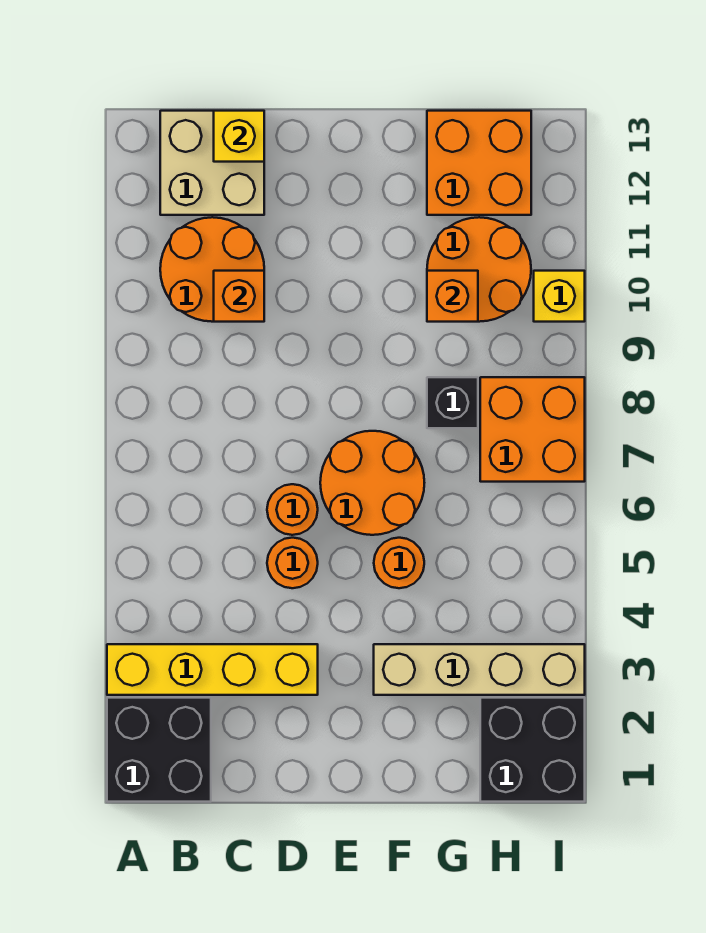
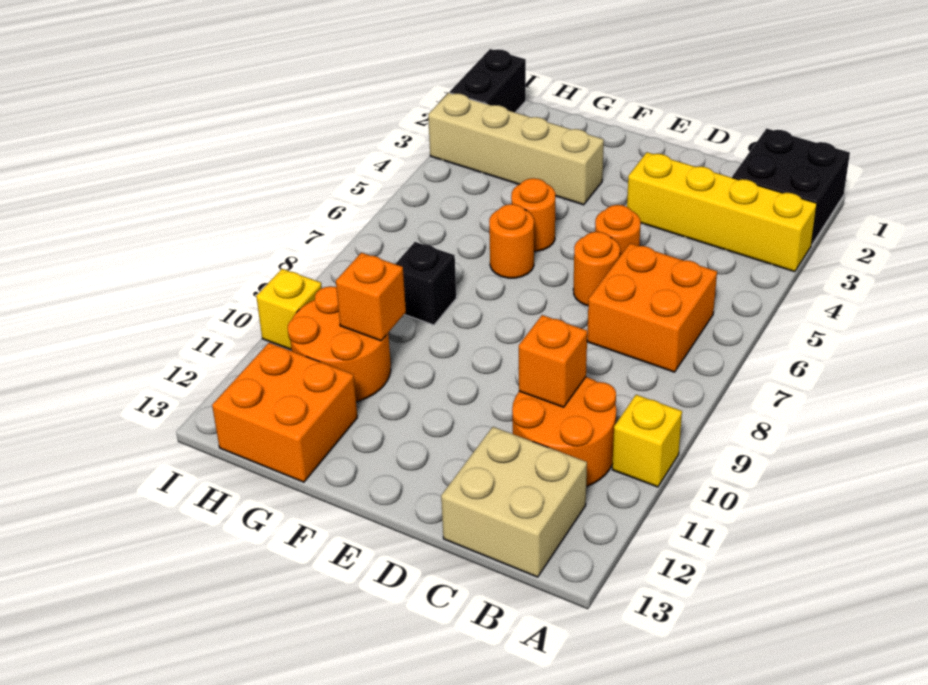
yellow 1x1 brick [214,111,264,162] -> yellow 1x1 brick moved to [612,395,682,487]
orange 2x2 round brick [320,431,424,535] -> orange 1x1 round brick [489,204,534,278]
black 2x2 brick [480,698,585,802] -> black 1x2 brick [450,49,526,112]
orange 2x2 brick [480,377,585,482] -> orange 2x2 brick moved to [587,243,717,372]

